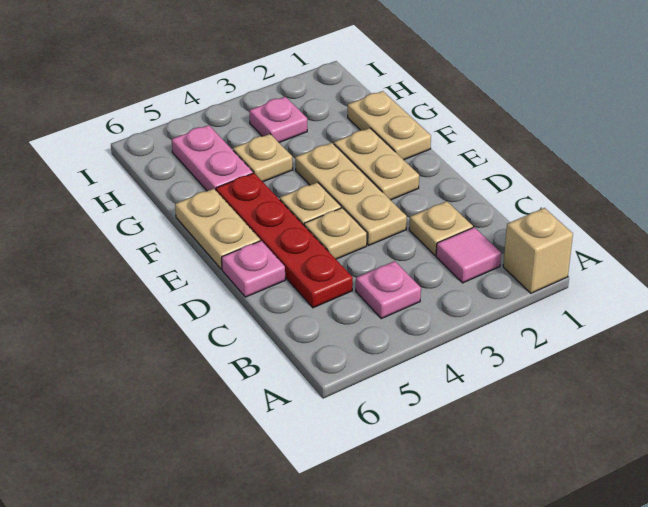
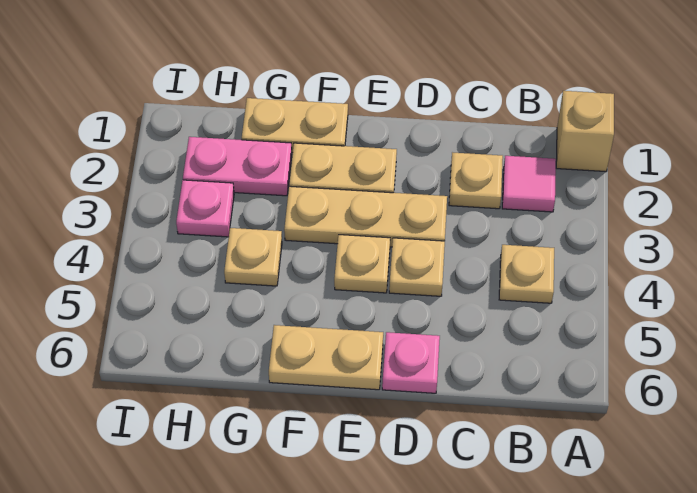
pink 1x1 plate [356,261,421,319] -> tan 1x1 plate [499,245,554,303]
red 1x4 plate [216,173,353,308] -> none
pink 1x2 plate [172,125,253,191] -> pink 1x2 plate moved to [183,137,292,196]

